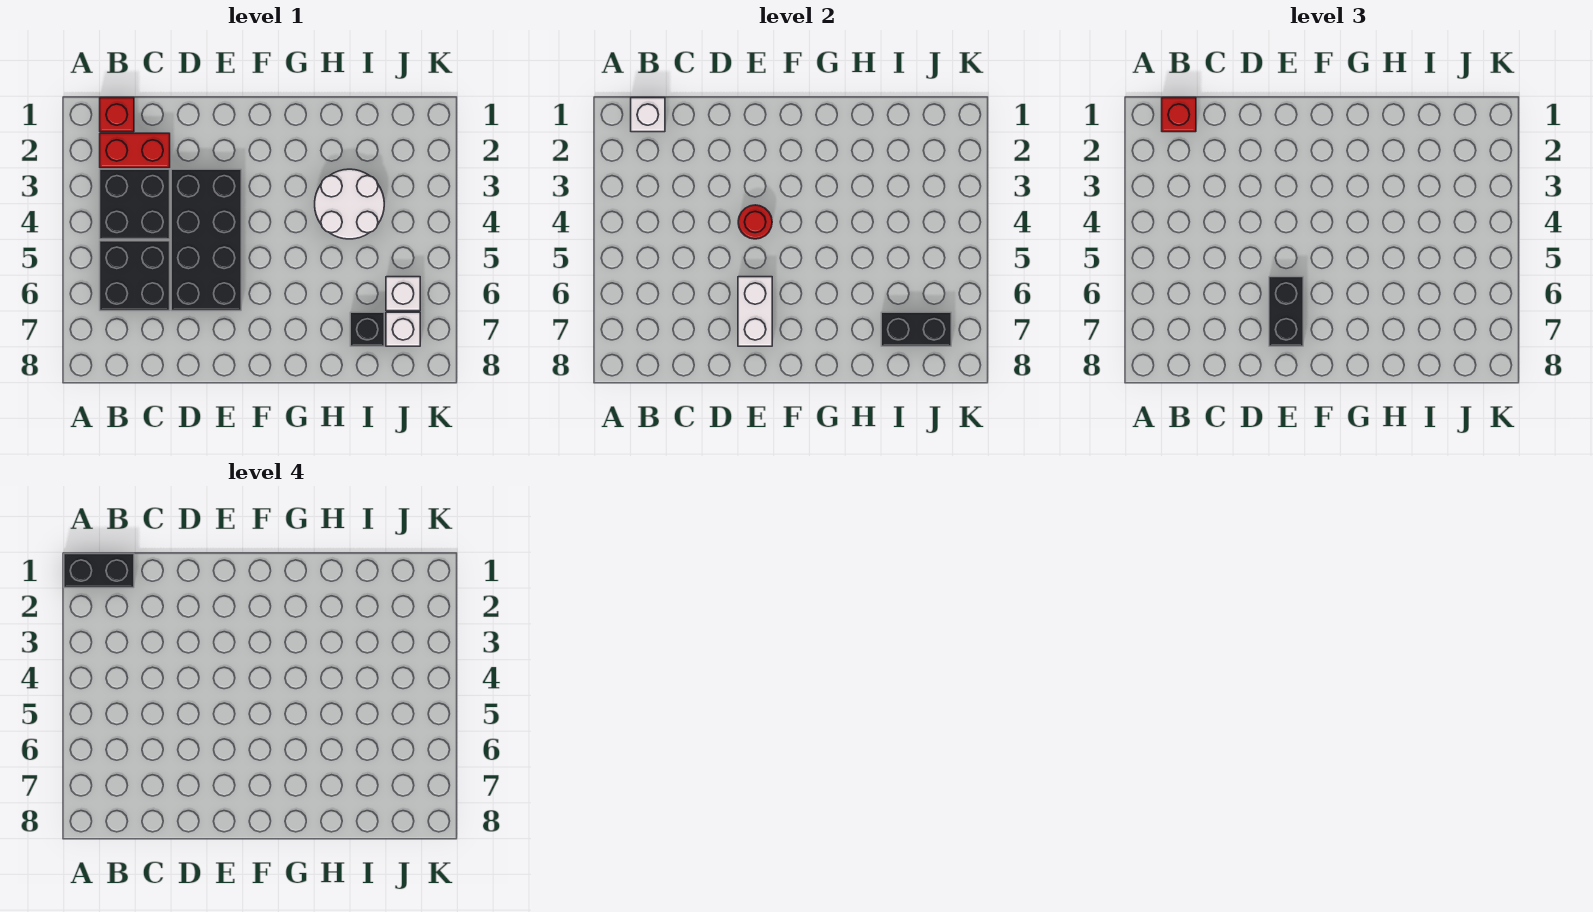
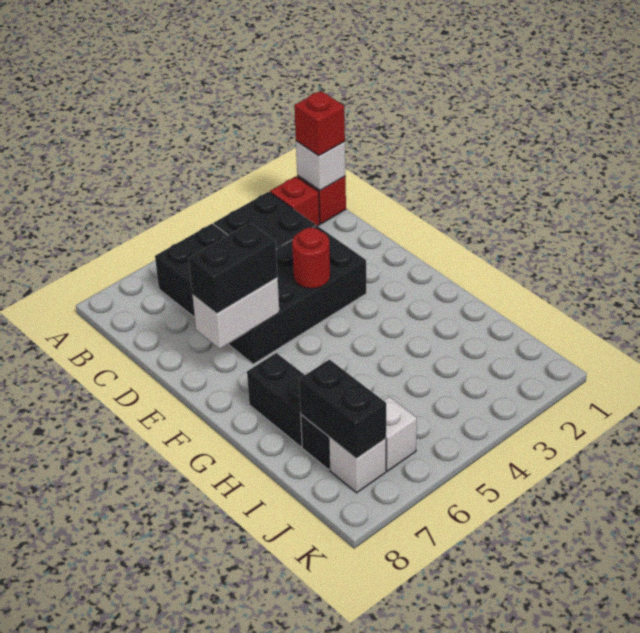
black 1x2 brick [64,554,134,588] -> black 1x2 brick moved to [247,353,304,447]
red 1x2 brick [100,133,170,168] -> red 1x1 brick [270,176,320,226]
white 2x2 round brick [315,169,384,239] -> none

